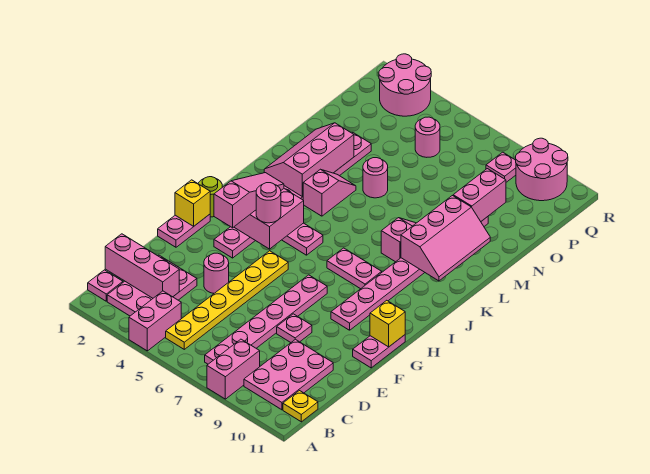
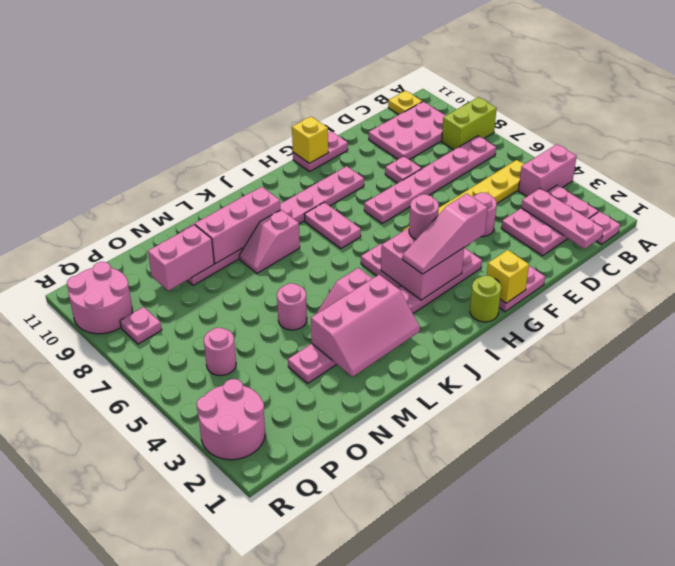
pink 1x2 brick [207,339,260,399] -> lime 1x2 brick [442,97,497,150]
pink 1x3 brick [105,234,179,298] -> pink 1x3 plate [521,188,604,249]

